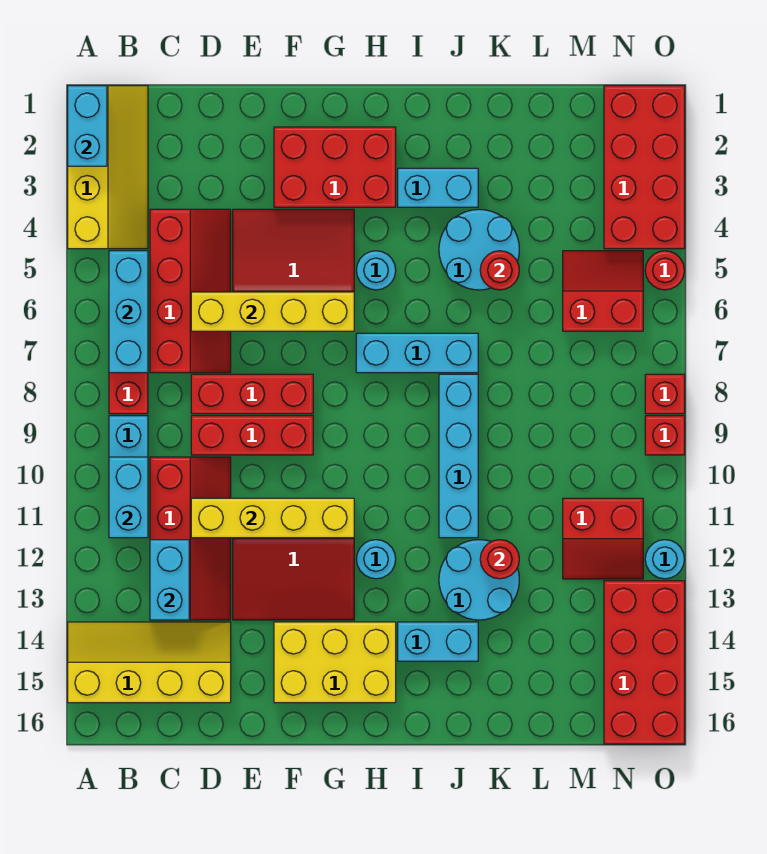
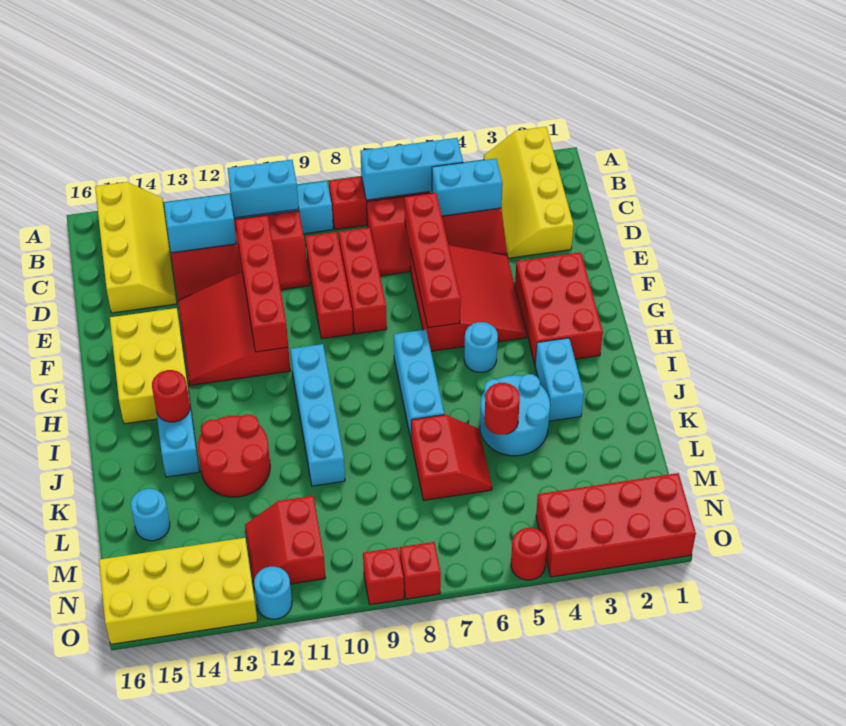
yellow 2x4 slope [68,86,148,249] -> yellow 2x4 slope turned to [484,127,574,258]
cyan 1x2 brick [68,86,107,166] -> cyan 1x2 brick moved to [432,158,503,216]
yellow 1x4 brick [191,292,354,331] -> red 1x4 brick [405,193,461,328]
yellow 1x4 brick [191,498,354,538] -> red 1x4 brick [236,215,288,352]
cyan 1x1 round brick [356,540,396,579] -> cyan 1x1 round brick moved to [131,489,170,541]
cyan 1x4 brick [439,374,478,538] -> cyan 1x4 brick turned to [290,344,345,486]
cyan 2x2 round brick [439,540,519,620] -> red 2x2 round brick [198,414,270,497]
red 1x1 round brick [480,540,519,579] -> red 1x1 round brick moved to [152,370,190,422]
red 2x2 slope [563,251,643,331] -> red 2x2 slope moved to [411,415,492,500]
red 2x4 brick [604,581,685,744] -> yellow 2x4 brick [99,538,257,644]

